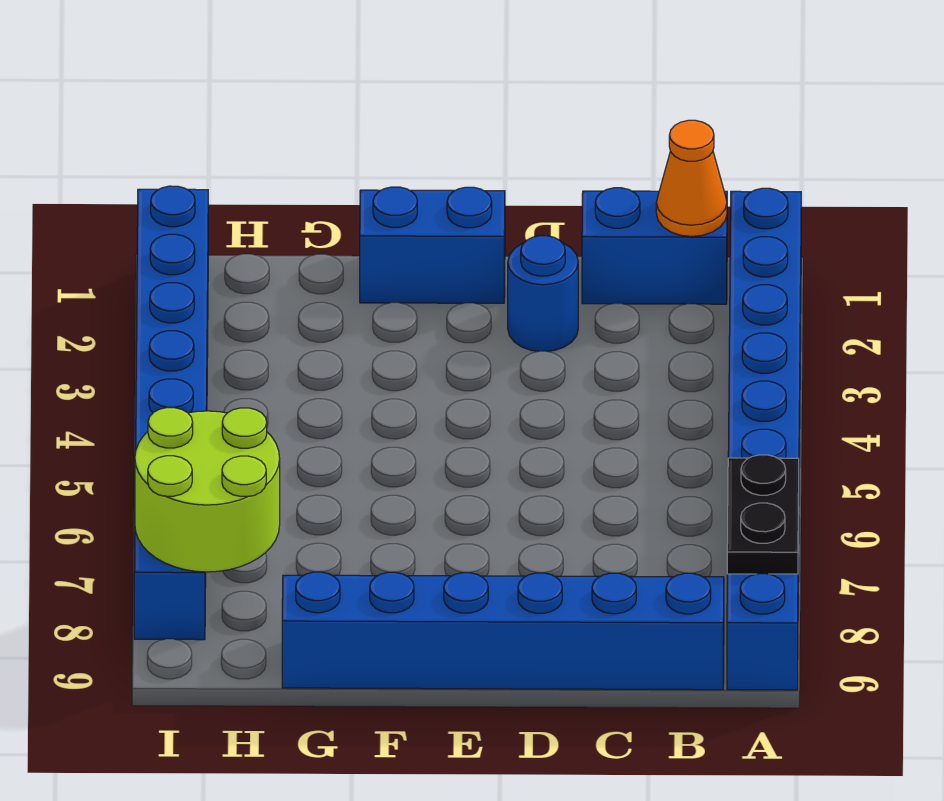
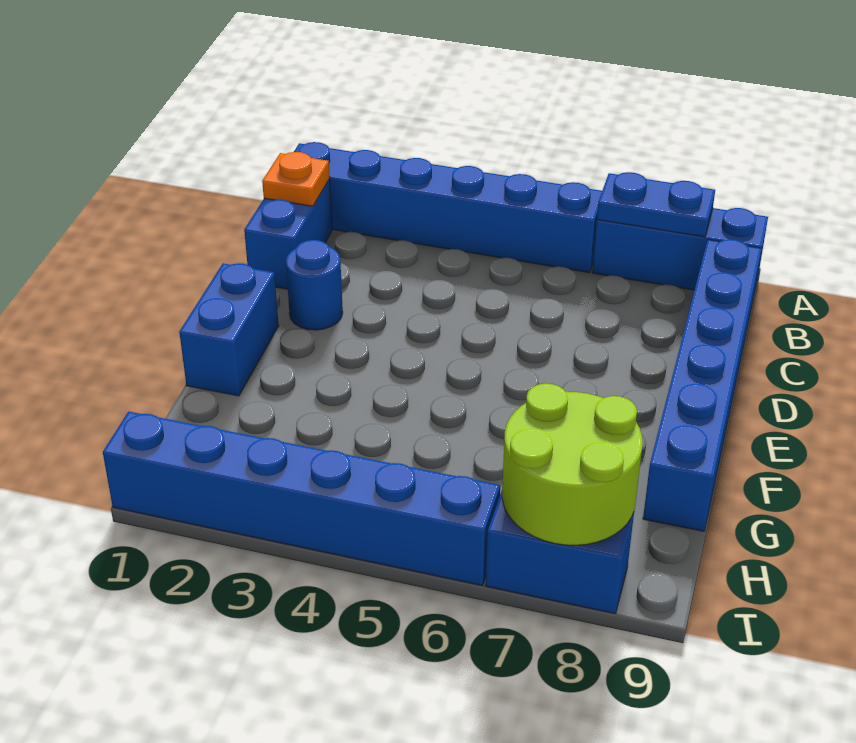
black 1x2 plate [727,455,799,574] -> blue 1x2 plate [597,172,715,237]
orange 1x1 cone [656,120,727,236] -> orange 1x1 plate [262,152,330,206]

